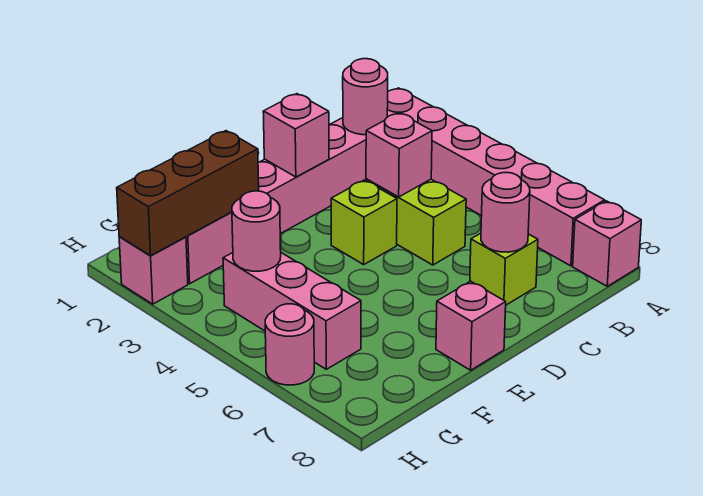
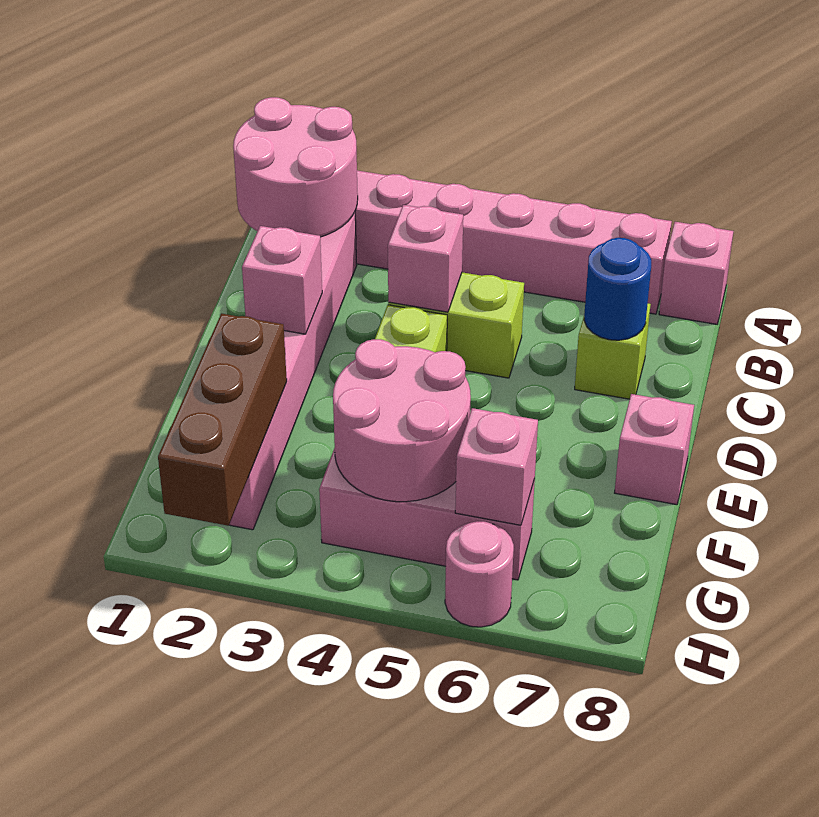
pink 1x1 round brick [343,59,388,135] -> pink 2x2 round brick [233,97,358,237]
pink 1x1 round brick [481,173,530,252] -> blue 1x1 round brick [584,238,651,340]
pink 1x1 round brick [232,191,281,271] -> pink 2x2 round brick [333,339,471,502]
pink 1x1 brick [119,237,188,304] -> pink 1x1 brick moved to [455,408,538,525]

